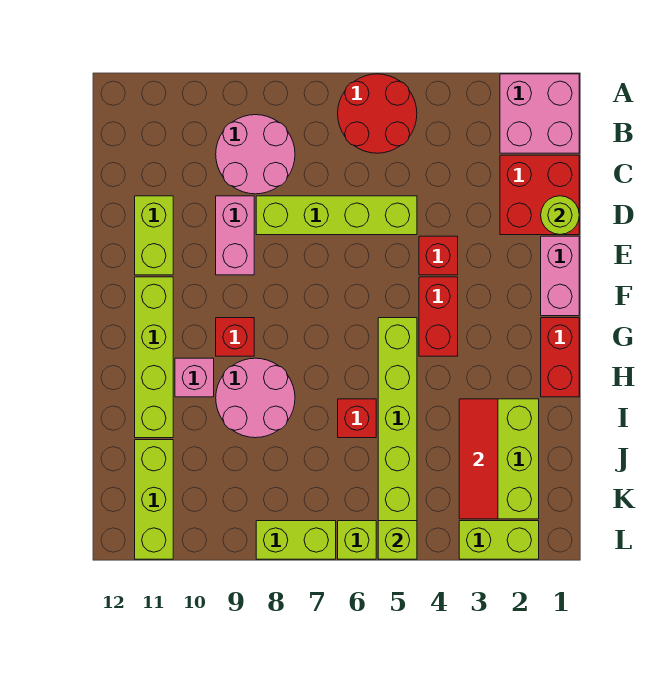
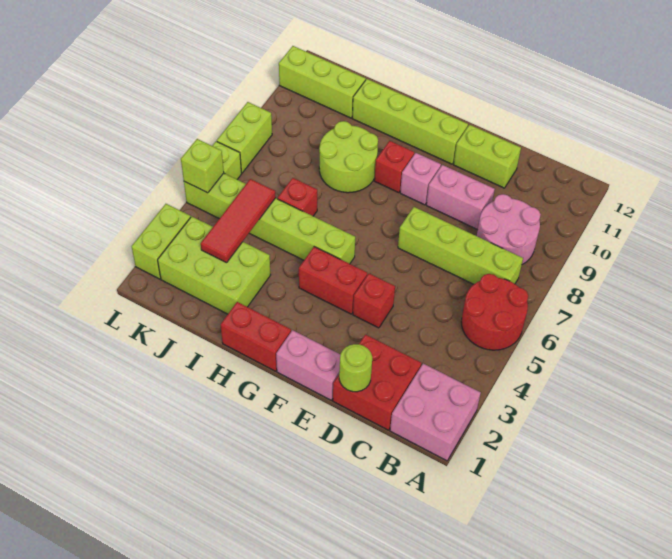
lime 1x4 brick [256,196,417,235] -> lime 1x4 brick turned to [398,207,523,284]
pink 2x2 round brick [216,358,295,438] -> lime 2x2 round brick [319,121,378,193]
pink 1x1 brick [175,358,214,397] -> pink 1x1 brick moved to [400,153,441,205]
red 1x3 tile [459,399,498,519] -> red 1x3 tile turned to [201,179,276,263]

